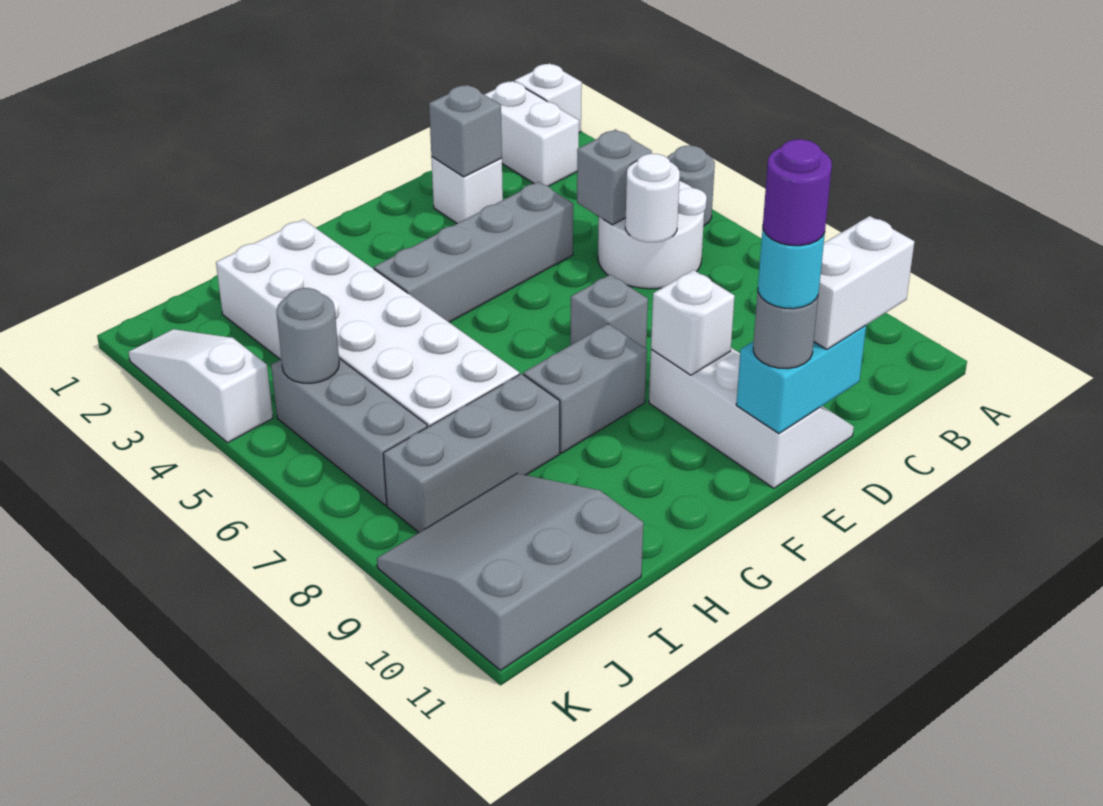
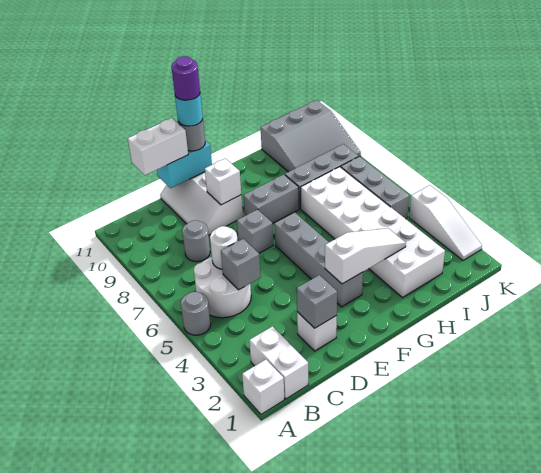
grey 1x4 brick [374,182,573,322] -> grey 1x4 brick turned to [274,212,363,307]
none -> white 1x3 slope [325,228,406,284]
grey 1x1 round brick [276,288,339,383] -> grey 1x1 round brick moved to [182,220,210,262]

